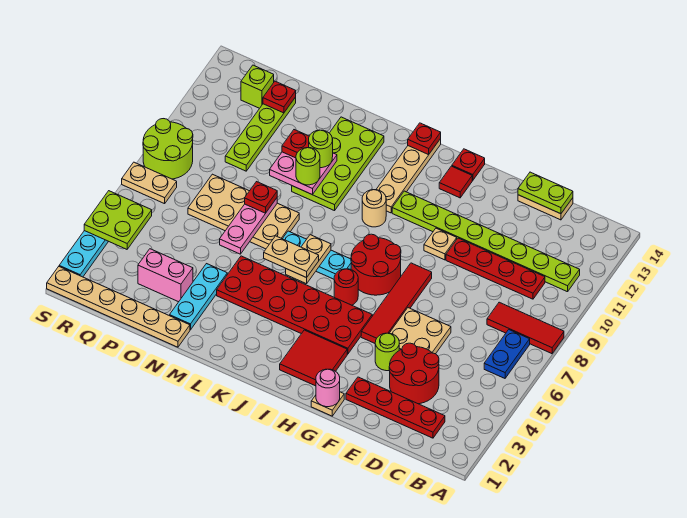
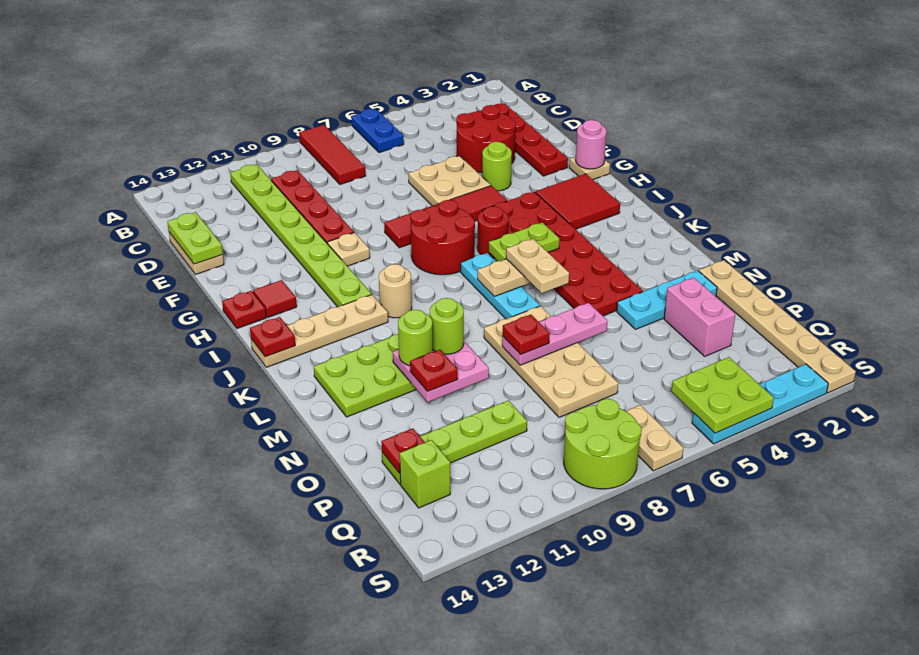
blue 1x2 plate [484,330,530,378] -> blue 1x2 plate turned to [351,109,404,153]
none -> lime 1x2 plate [489,223,560,261]

